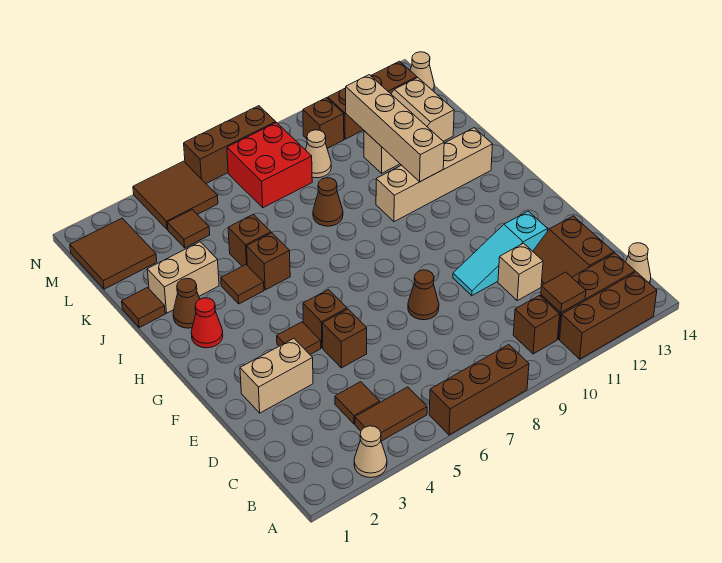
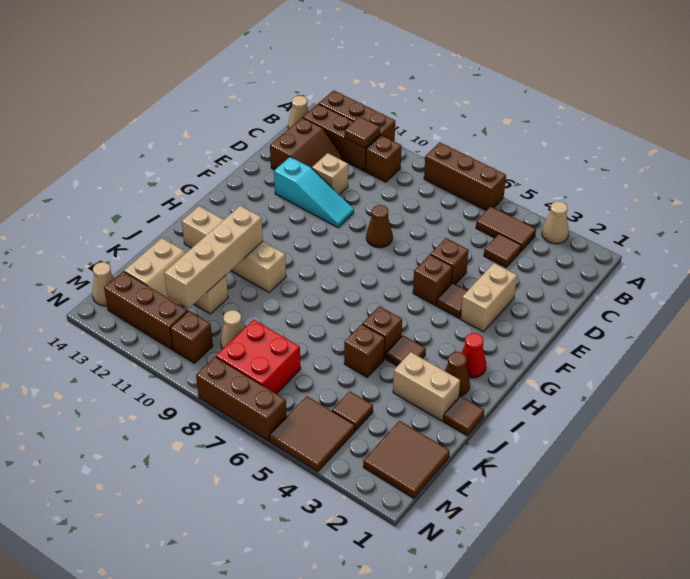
tan 1x2 brick [240,338,313,413] -> tan 1x2 brick turned to [460,263,517,332]
brown 1x1 cone [313,178,343,226] -> none

